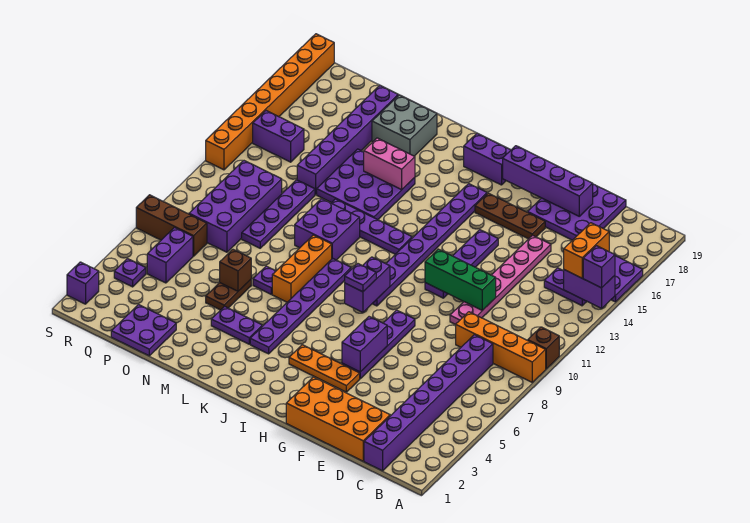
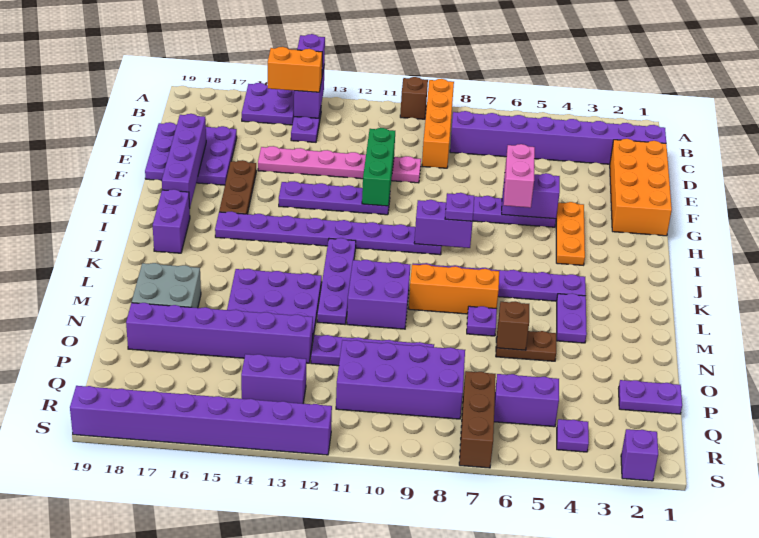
pink 1x2 brick [364,138,415,190] -> pink 1x2 brick moved to [504,144,535,208]
purple 2x2 plate [111,305,176,356] -> purple 1x2 plate [619,380,682,414]
purple 1x2 brick [253,111,304,162] -> purple 1x2 brick turned to [241,354,306,404]
orange 1x8 brick [206,34,334,170] -> purple 1x8 brick [70,386,332,455]

